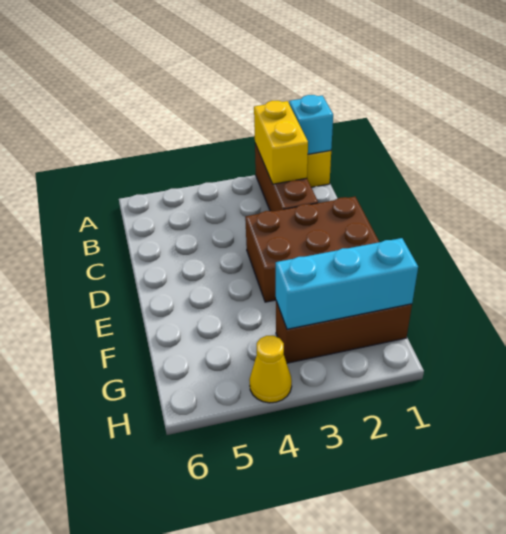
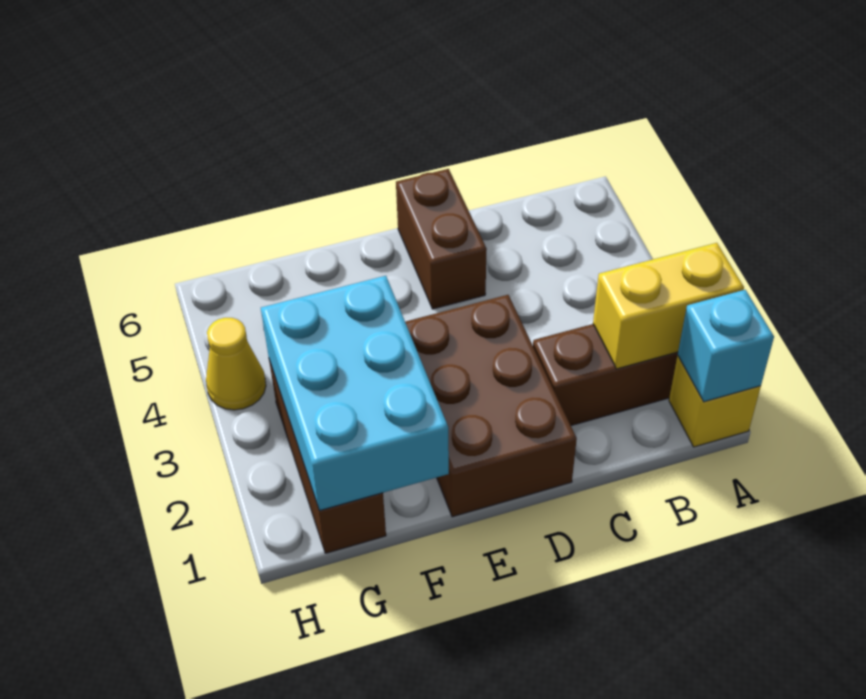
none -> brown 1x2 brick [396,169,487,309]
cyan 1x3 brick [276,238,418,329] -> cyan 2x3 brick [261,276,449,511]

